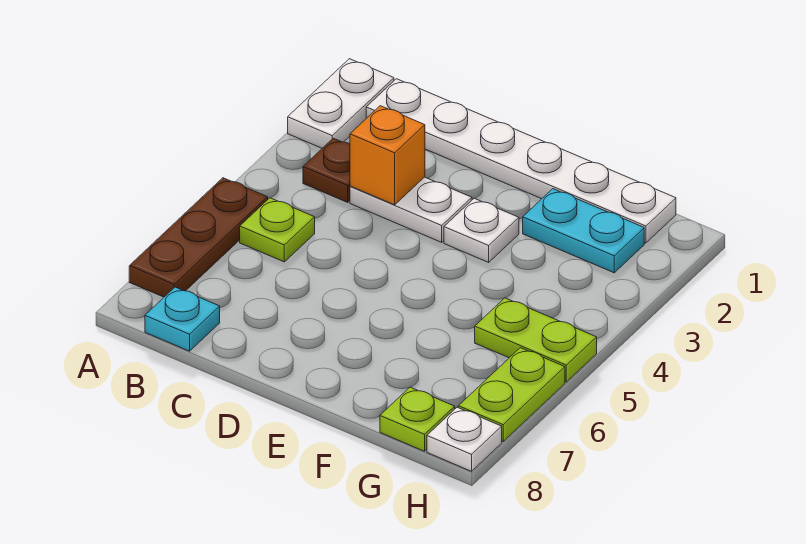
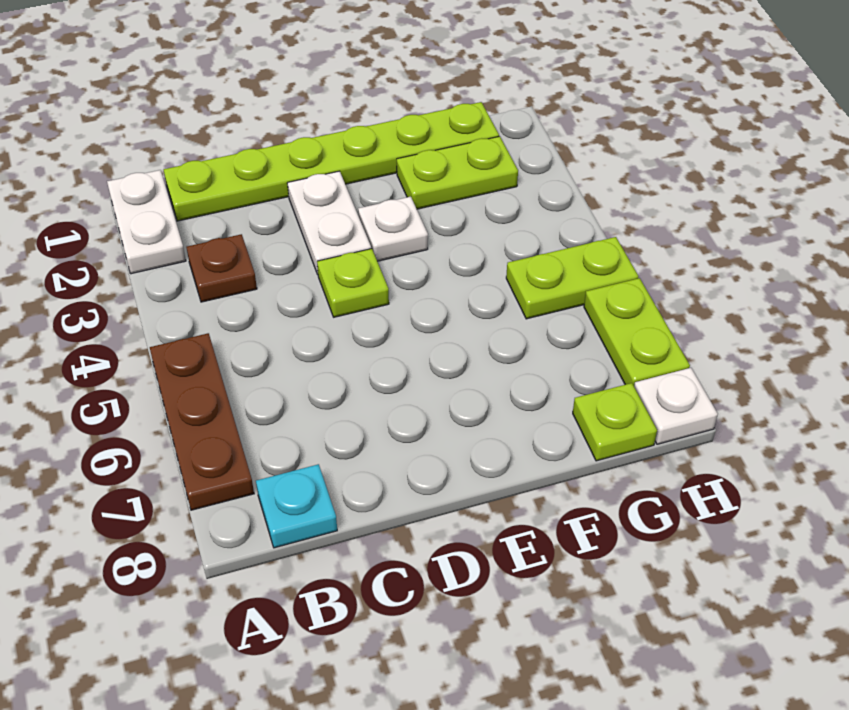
white 1x6 plate [366,79,676,243] -> lime 1x6 plate [164,102,499,221]
lime 1x1 plate [240,198,315,262] -> lime 1x1 plate moved to [317,249,389,317]
white 1x2 plate [350,177,472,242] -> white 1x2 plate turned to [287,171,371,274]
orange 1x1 brick [350,106,425,205] -> none
cyan 1x2 plate [523,189,644,273] -> lime 1x2 plate [397,136,518,209]

